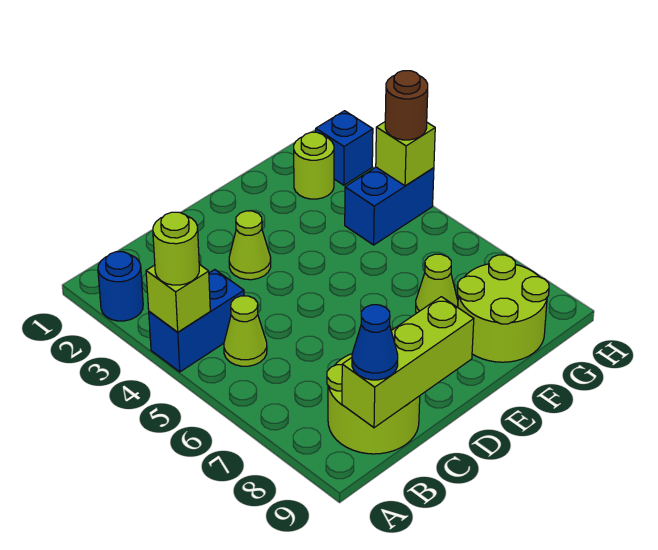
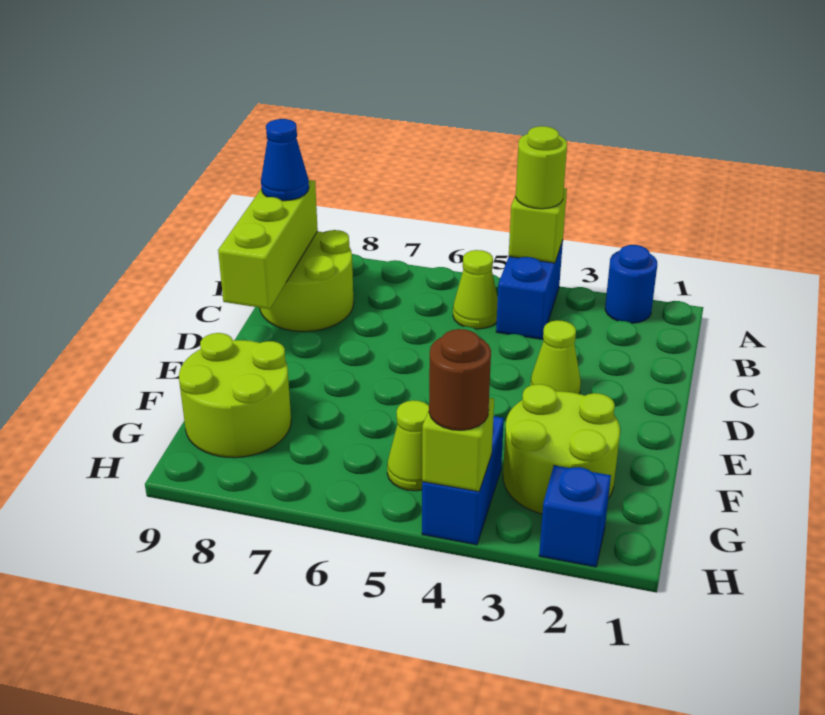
lime 1x1 cone [416,254,458,313] -> lime 1x1 cone moved to [387,400,429,491]
lime 1x1 round brick [294,132,334,199] -> lime 2x2 round brick [503,384,620,514]

